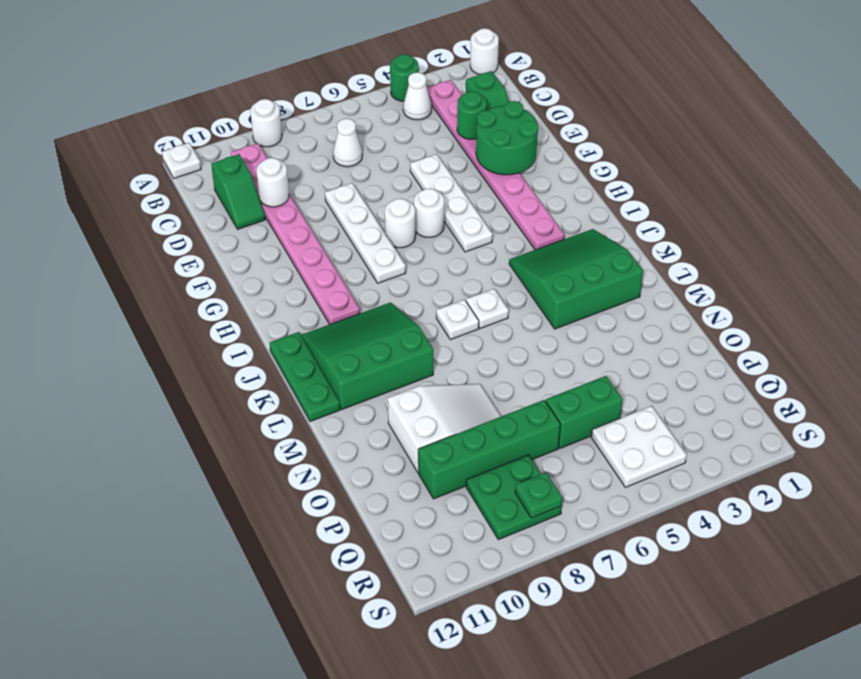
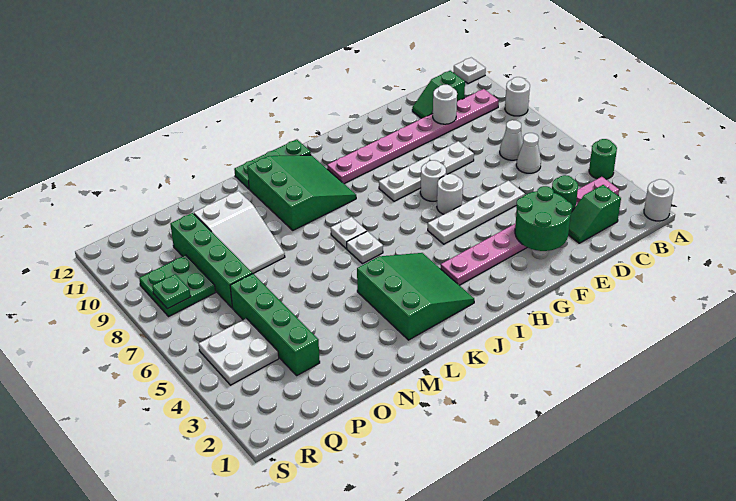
white 1x1 cone [403,72,432,120] -> white 1x1 cone moved to [516,133,541,173]
green 1x2 brick [546,376,623,448] -> green 1x4 brick [230,273,320,375]

